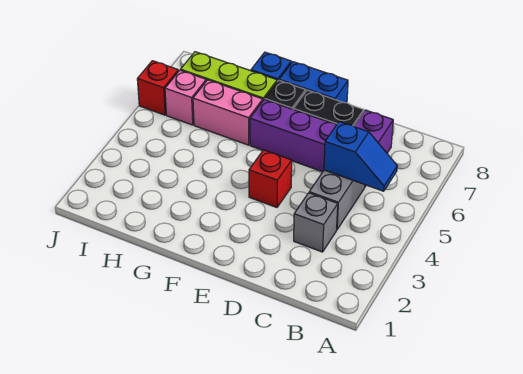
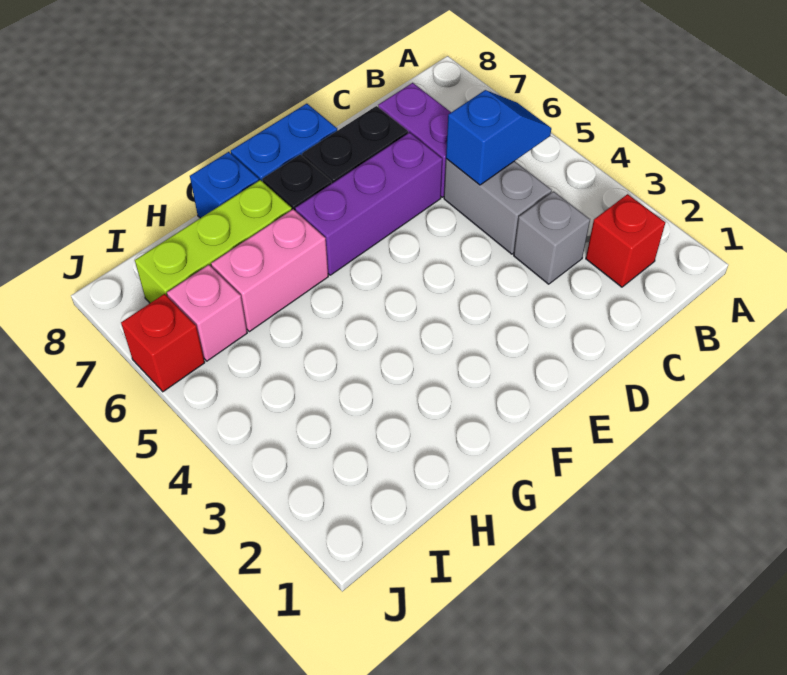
red 1x1 brick [249,150,292,207] -> red 1x1 brick moved to [586,194,665,287]

